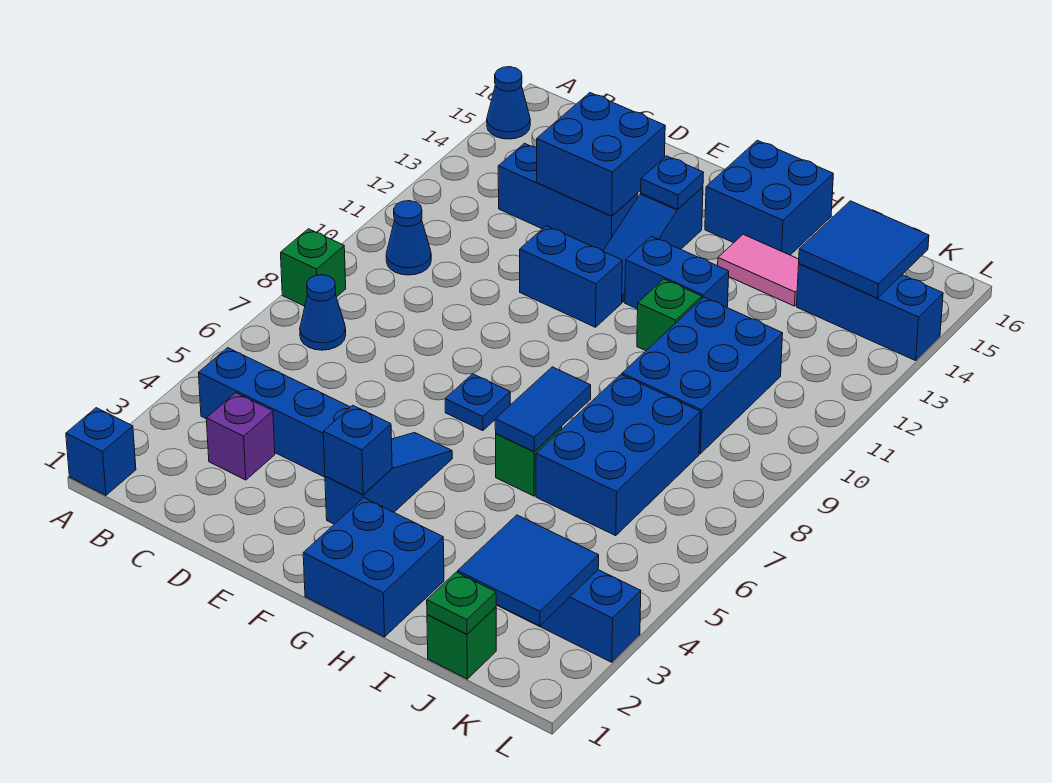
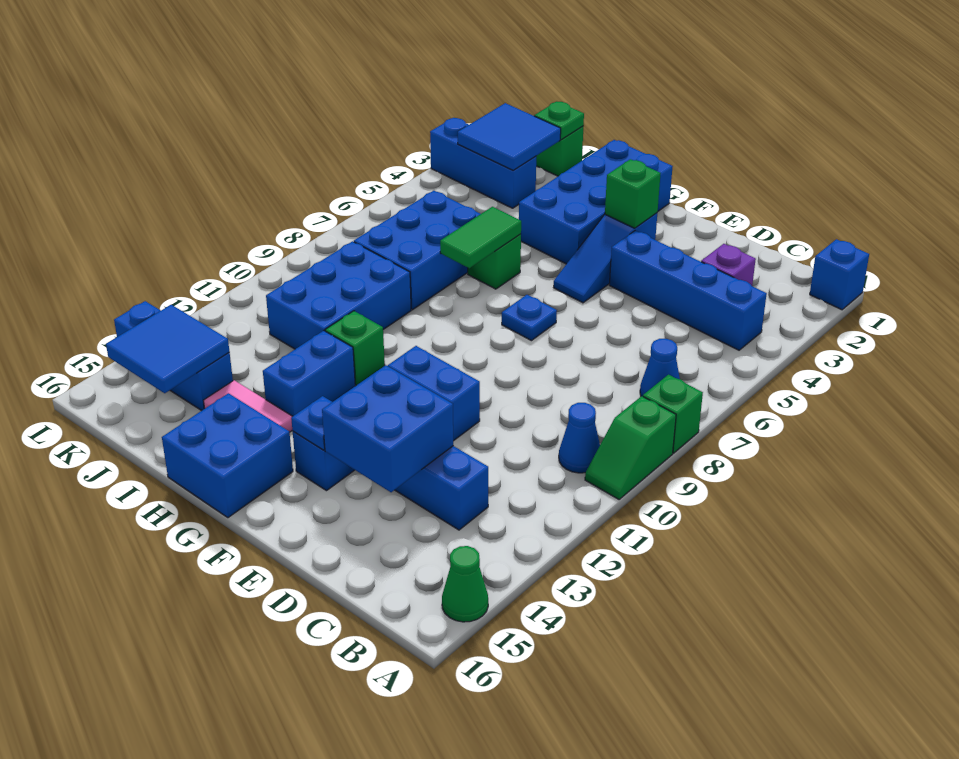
none -> green 1x2 slope [585,396,676,500]
blue 1x1 cone [487,67,530,139] -> green 1x1 cone [442,546,488,622]
blue 1x1 brick [323,405,392,495] -> green 1x1 brick [605,159,661,228]
blue 2x2 brick [303,498,444,637] -> blue 2x4 brick [519,140,673,264]
blue 1x2 brick [625,236,729,309] -> blue 1x2 brick turned to [263,331,355,416]
blue 1x2 tile [495,367,591,452] -> green 1x2 tile [440,207,521,268]

